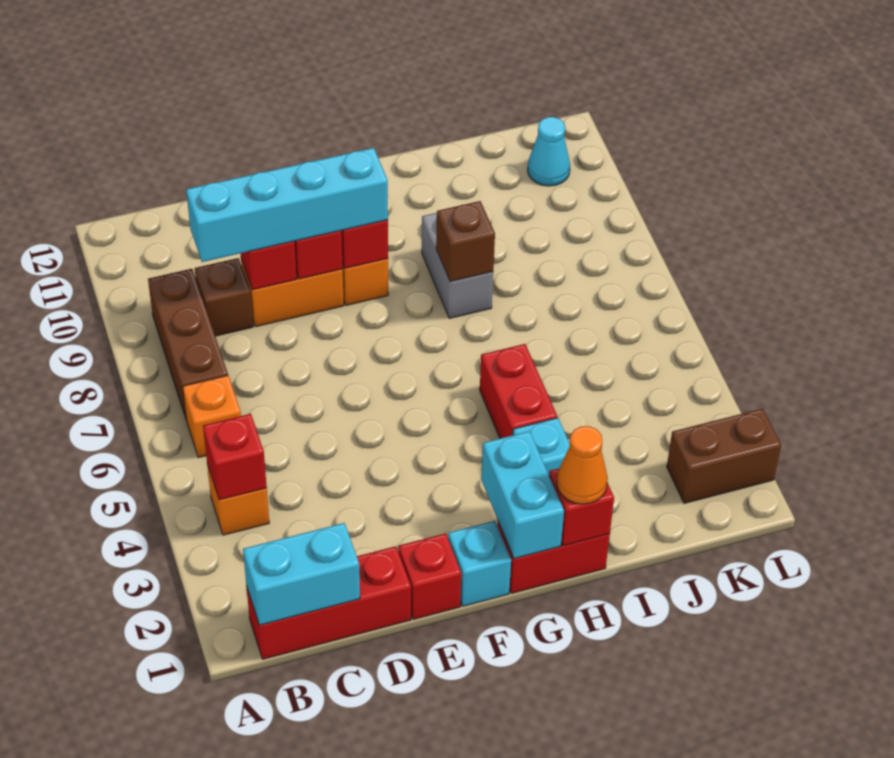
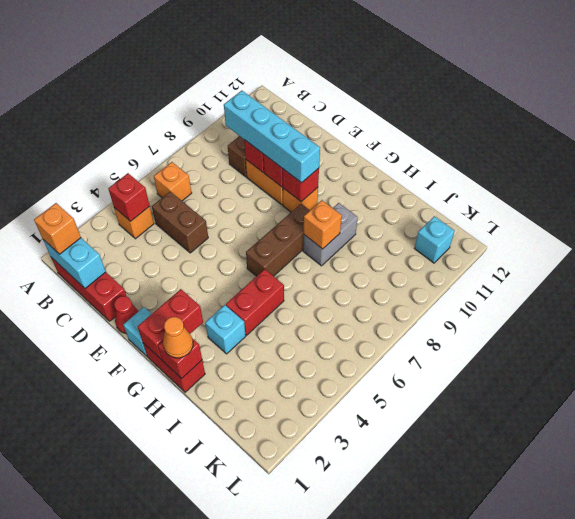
none -> orange 1x1 brick [34,203,81,254]
brown 1x3 brick [148,269,228,418] -> brown 1x3 brick moved to [246,204,310,276]
red 1x1 brick [399,533,461,619] -> red 1x1 cone [114,296,138,333]
cyan 1x2 brick [481,431,564,559] -> red 1x2 brick [137,289,203,360]
brown 1x1 brick [436,201,495,282] -> orange 1x1 brick [304,200,342,249]
brown 1x2 brick [667,409,781,503] -> brown 1x2 brick moved to [152,191,208,253]
cyan 1x1 cone [528,117,570,186] -> cyan 1x1 brick [414,216,455,263]

